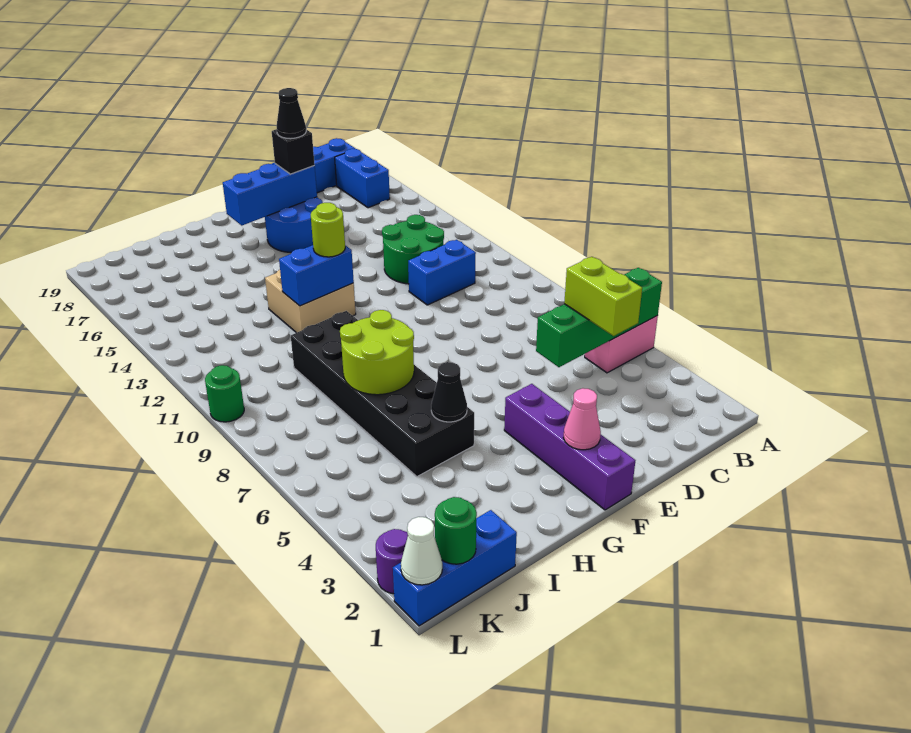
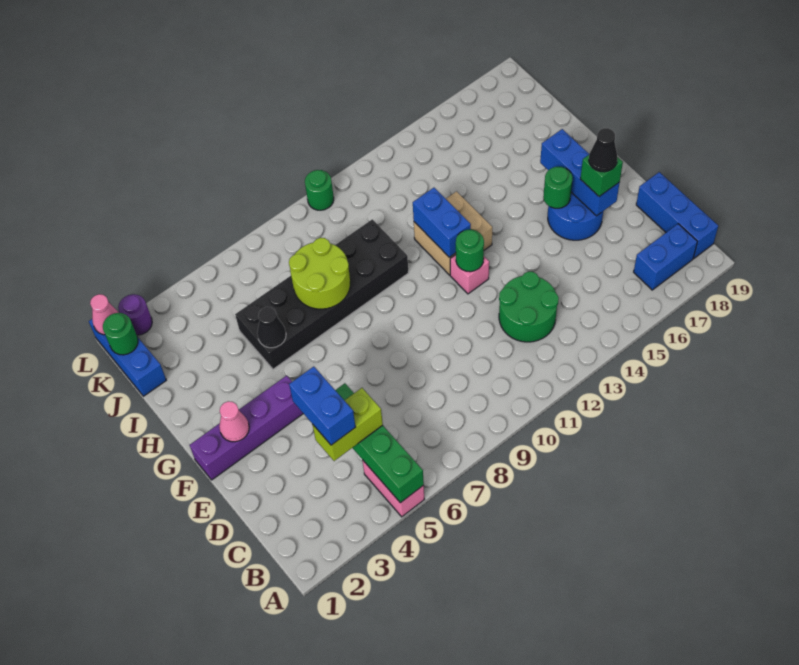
blue 1x2 brick [408,240,476,305] -> blue 1x2 brick moved to [289,367,355,445]
black 1x1 brick [272,129,315,174] -> green 1x1 brick [580,155,623,197]
none -> pink 1x1 brick [450,255,489,294]
none -> green 1x1 round brick [456,229,484,272]
none -> green 1x1 round brick [543,167,573,208]
lime 1x1 round brick [311,203,345,257] -> none
white 1x1 cone [401,517,442,585] -> pink 1x1 cone [90,294,119,335]

